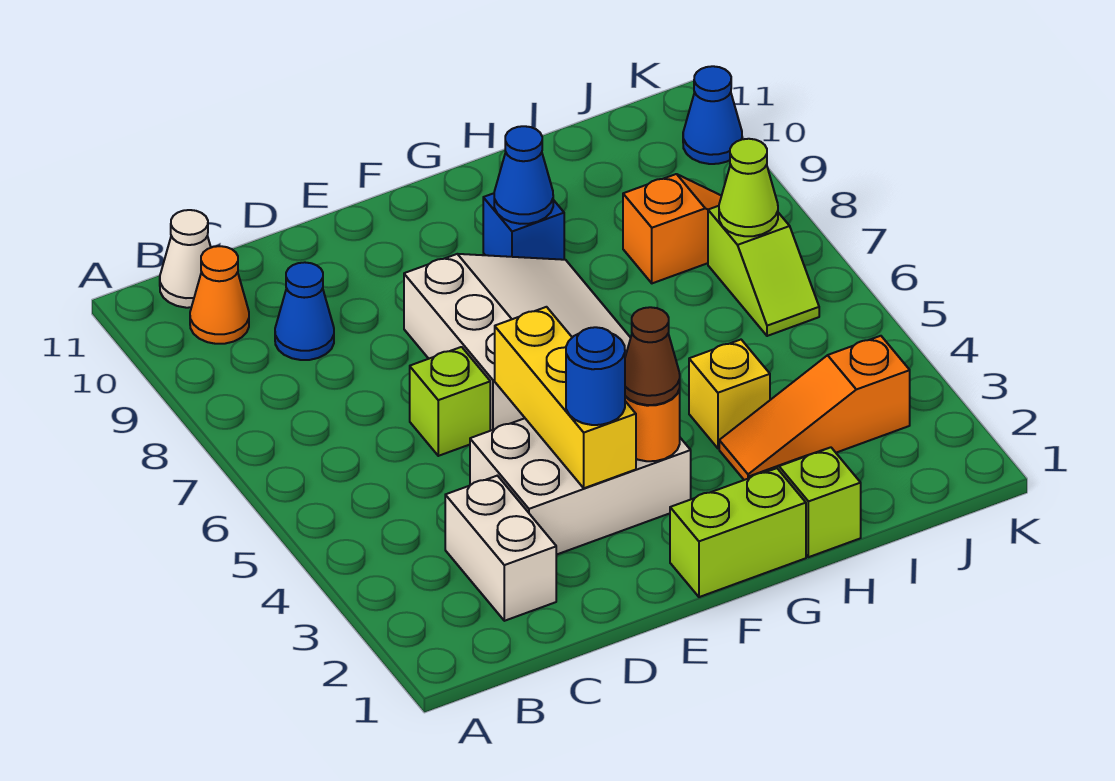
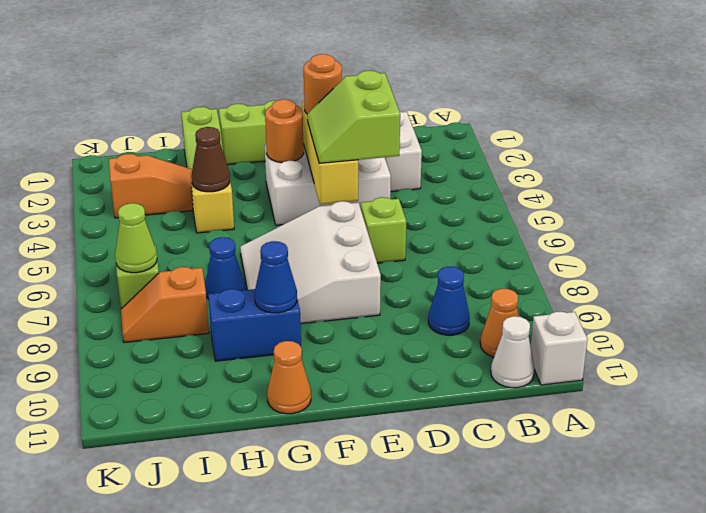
none -> white 1x1 brick [531,312,588,385]
none -> lime 2x2 slope [307,71,400,163]
blue 1x1 round brick [566,327,625,425] -> orange 1x1 round brick [304,54,342,114]
brown 1x1 cone [625,307,680,405] -> brown 1x1 cone moved to [191,127,230,192]
blue 1x1 brick [483,193,564,260] -> blue 1x2 brick [208,289,301,361]
none -> orange 1x1 cone [267,341,311,414]
blue 1x1 cone [683,66,742,164] -> blue 1x1 cone moved to [205,237,245,299]

